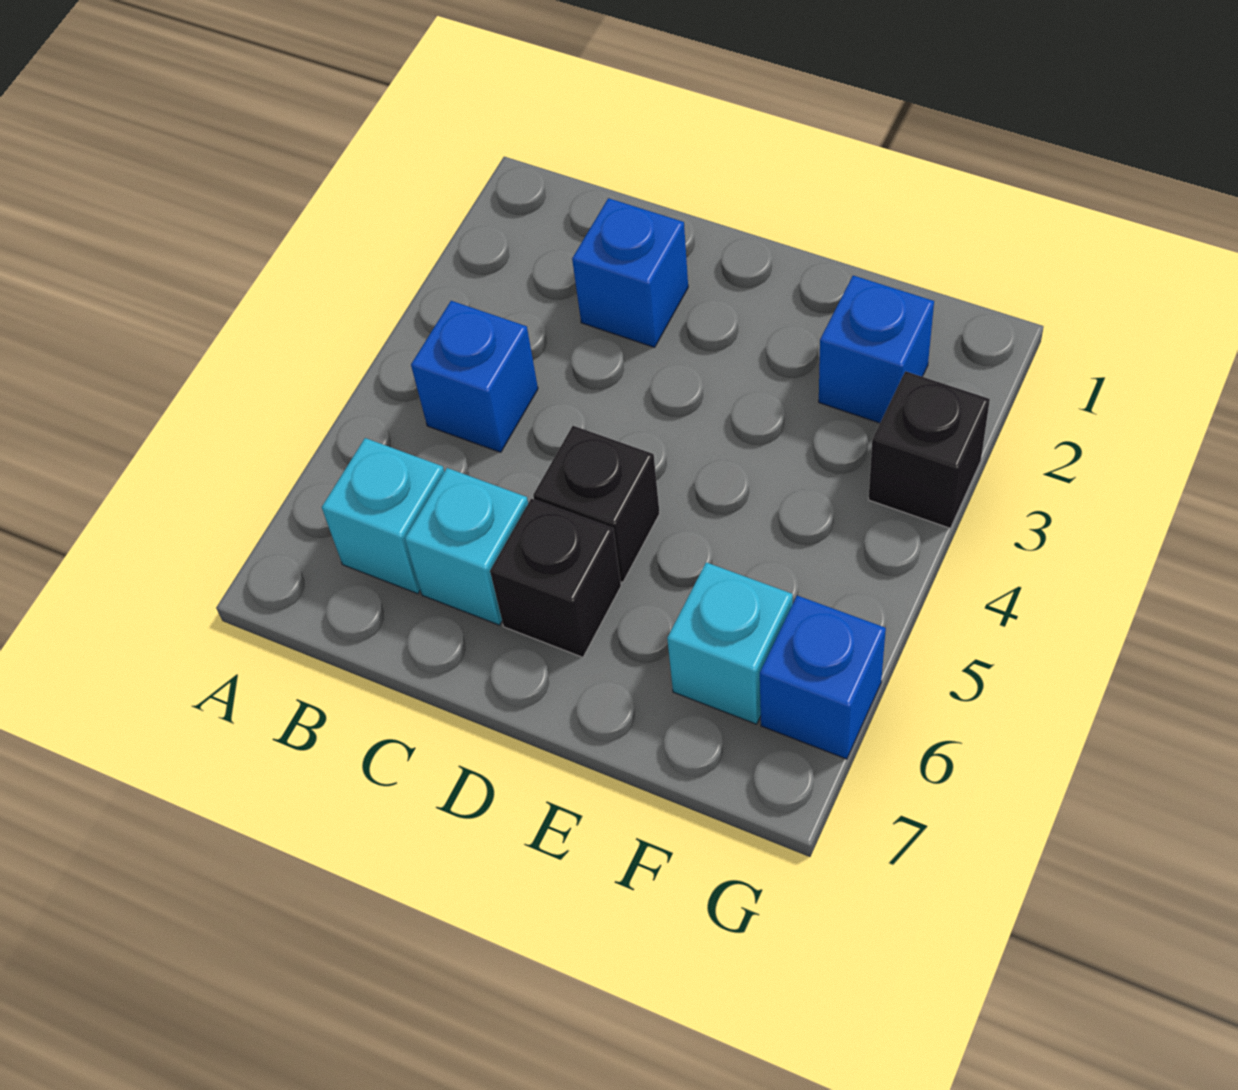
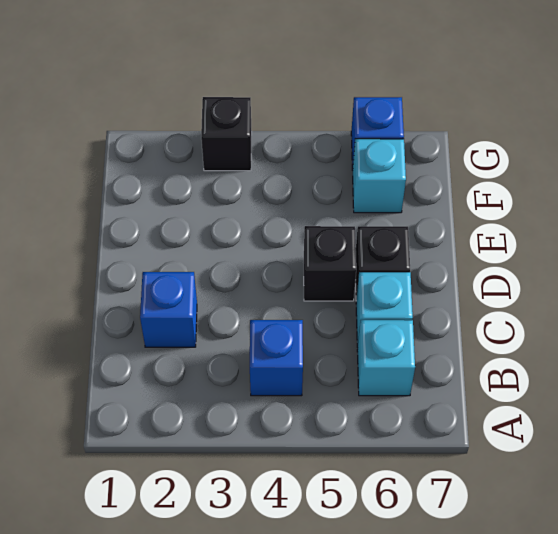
blue 1x1 brick [819,276,934,423] -> none

